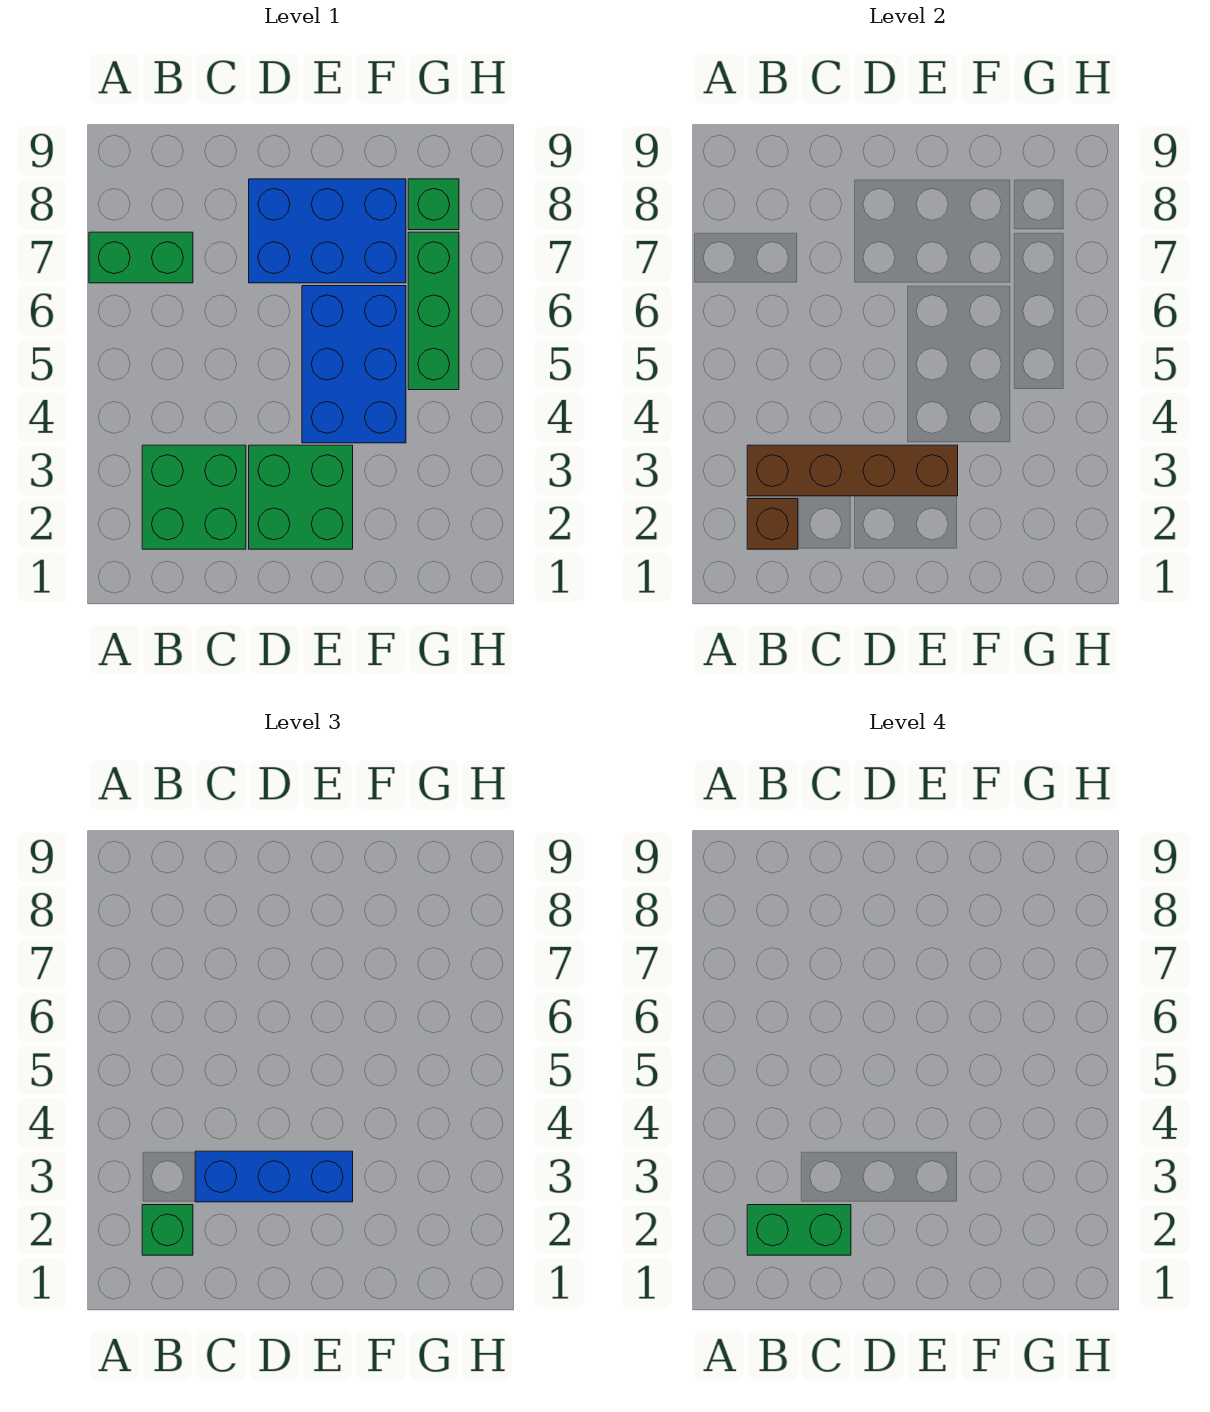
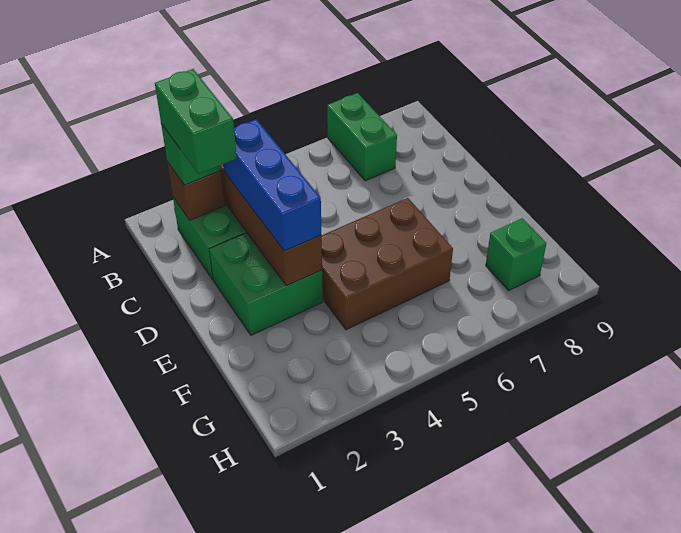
blue 2x3 brick [249,179,406,283] -> none
blue 2x3 brick [302,286,406,443] -> brown 2x3 brick [321,198,453,330]
green 1x3 brick [408,232,459,390] -> none

